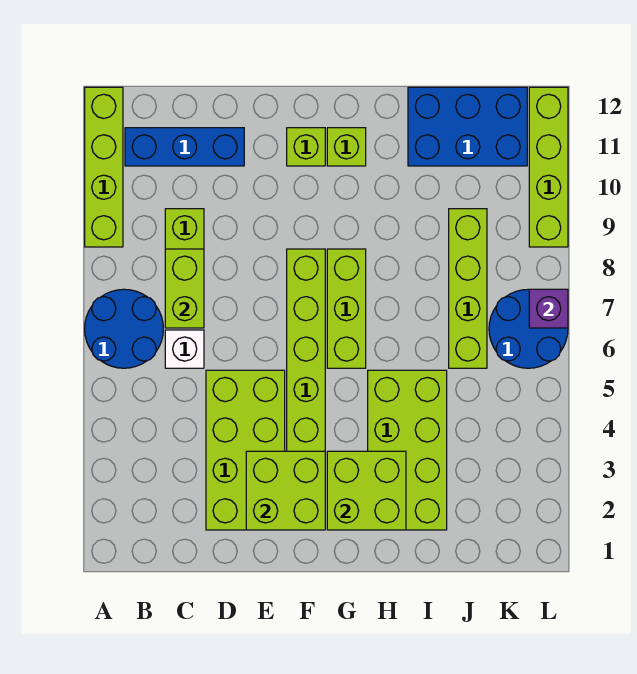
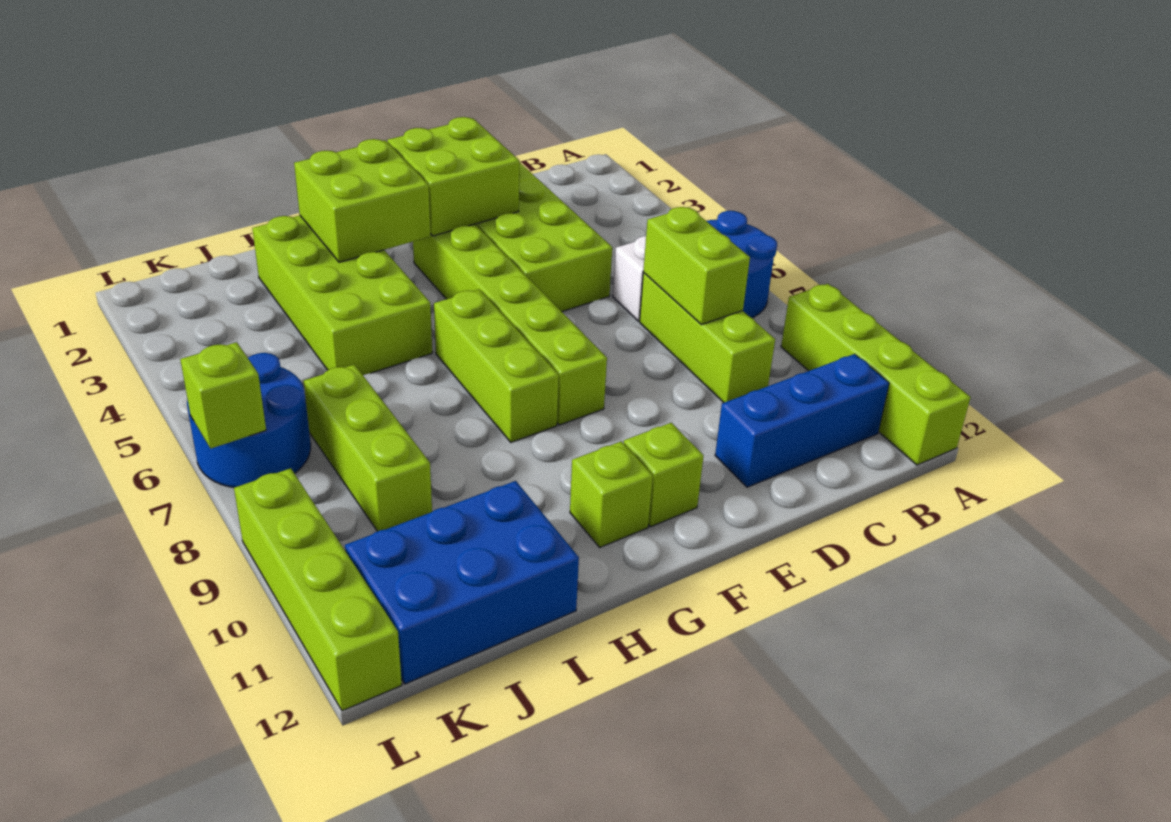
lime 1x4 brick [449,209,487,368] -> lime 1x3 brick [304,365,432,531]
purple 1x1 brick [529,289,568,328] -> lime 1x1 brick [180,342,266,449]

